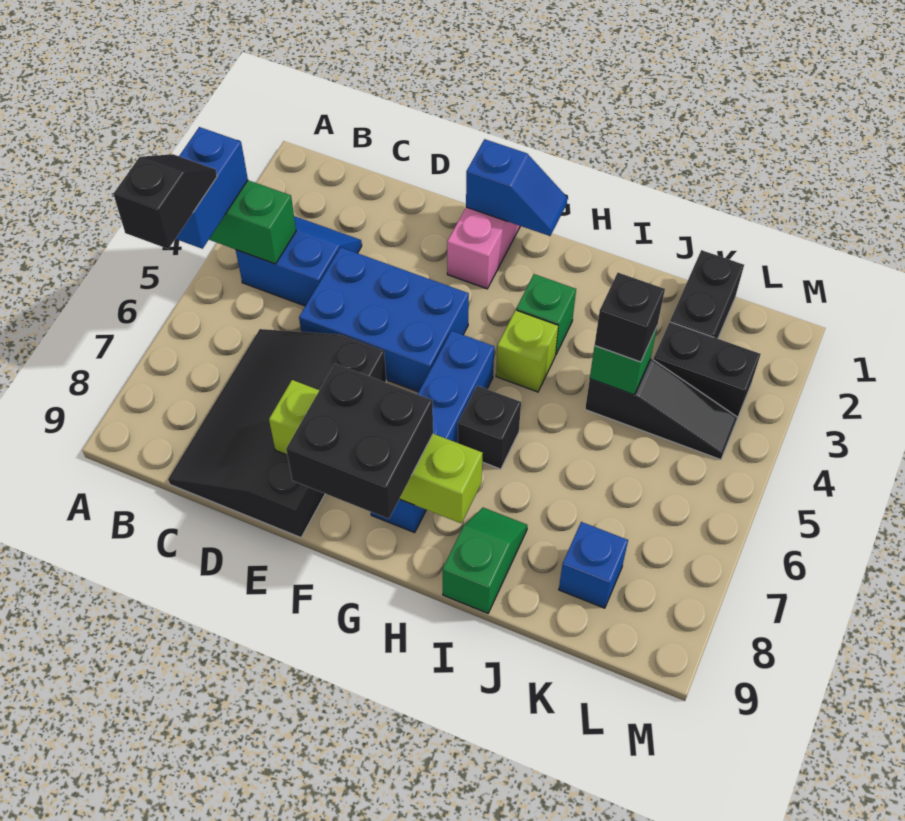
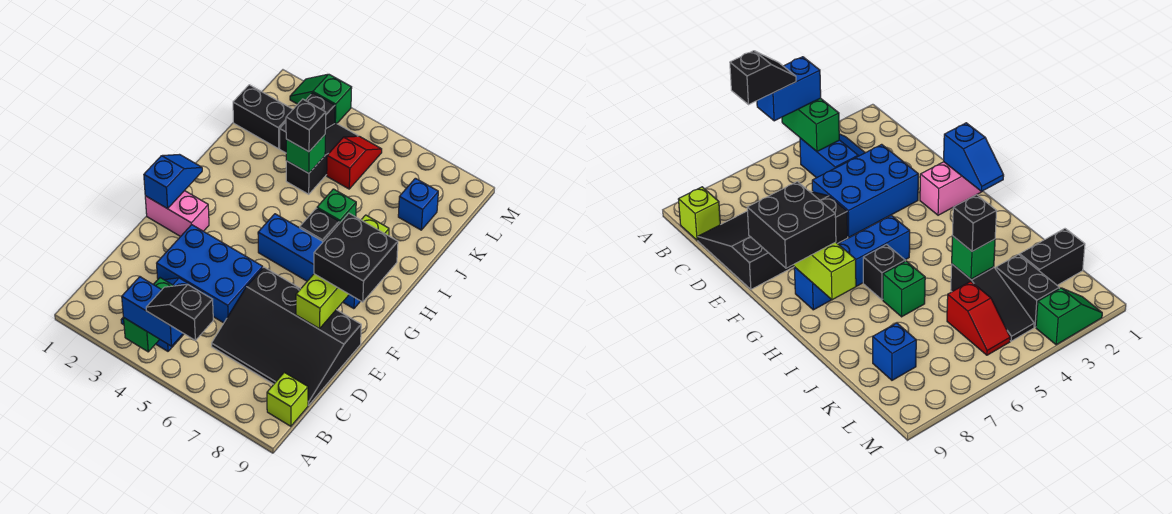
blue 2x3 brick [299,248,469,392] -> blue 2x3 brick turned to [157,225,263,323]
green 1x1 brick [516,274,576,355] -> green 1x1 brick moved to [317,189,356,224]
lime 1x1 brick [496,310,558,392] -> lime 1x1 brick moved to [267,372,308,426]
green 1x2 slope [442,508,527,613] -> green 1x2 slope moved to [290,74,352,123]
none -> red 1x2 slope [327,136,382,189]

